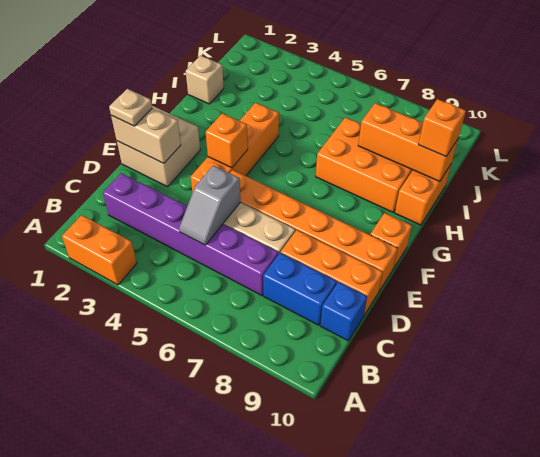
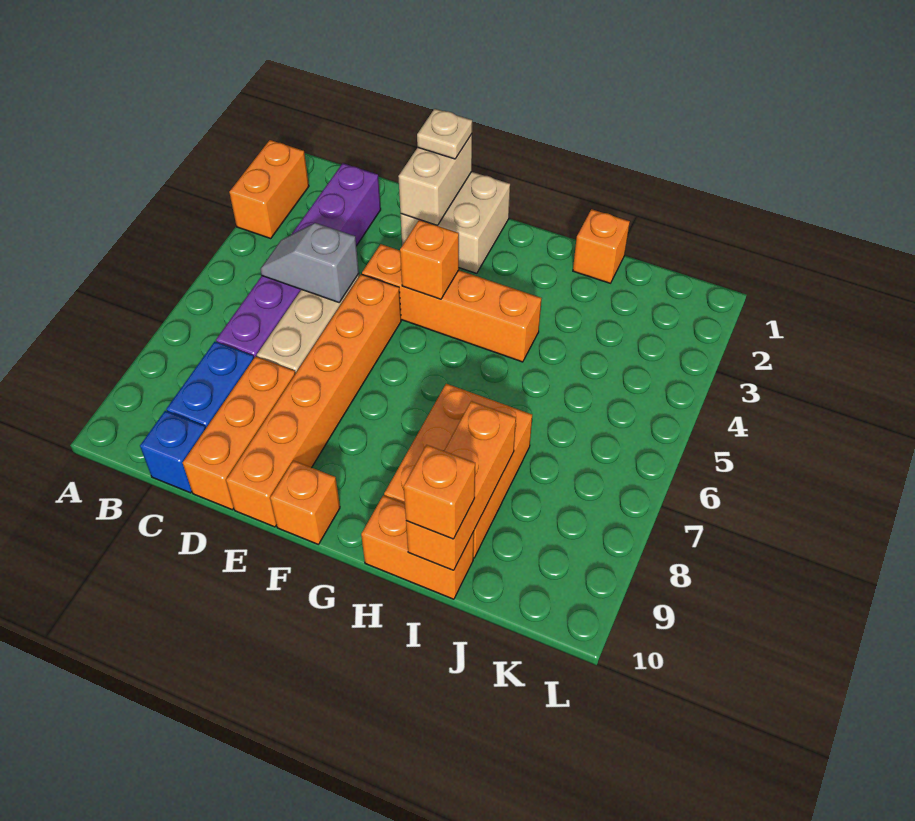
tan 1x1 brick [186,55,224,104] -> orange 1x1 brick [573,209,630,283]

